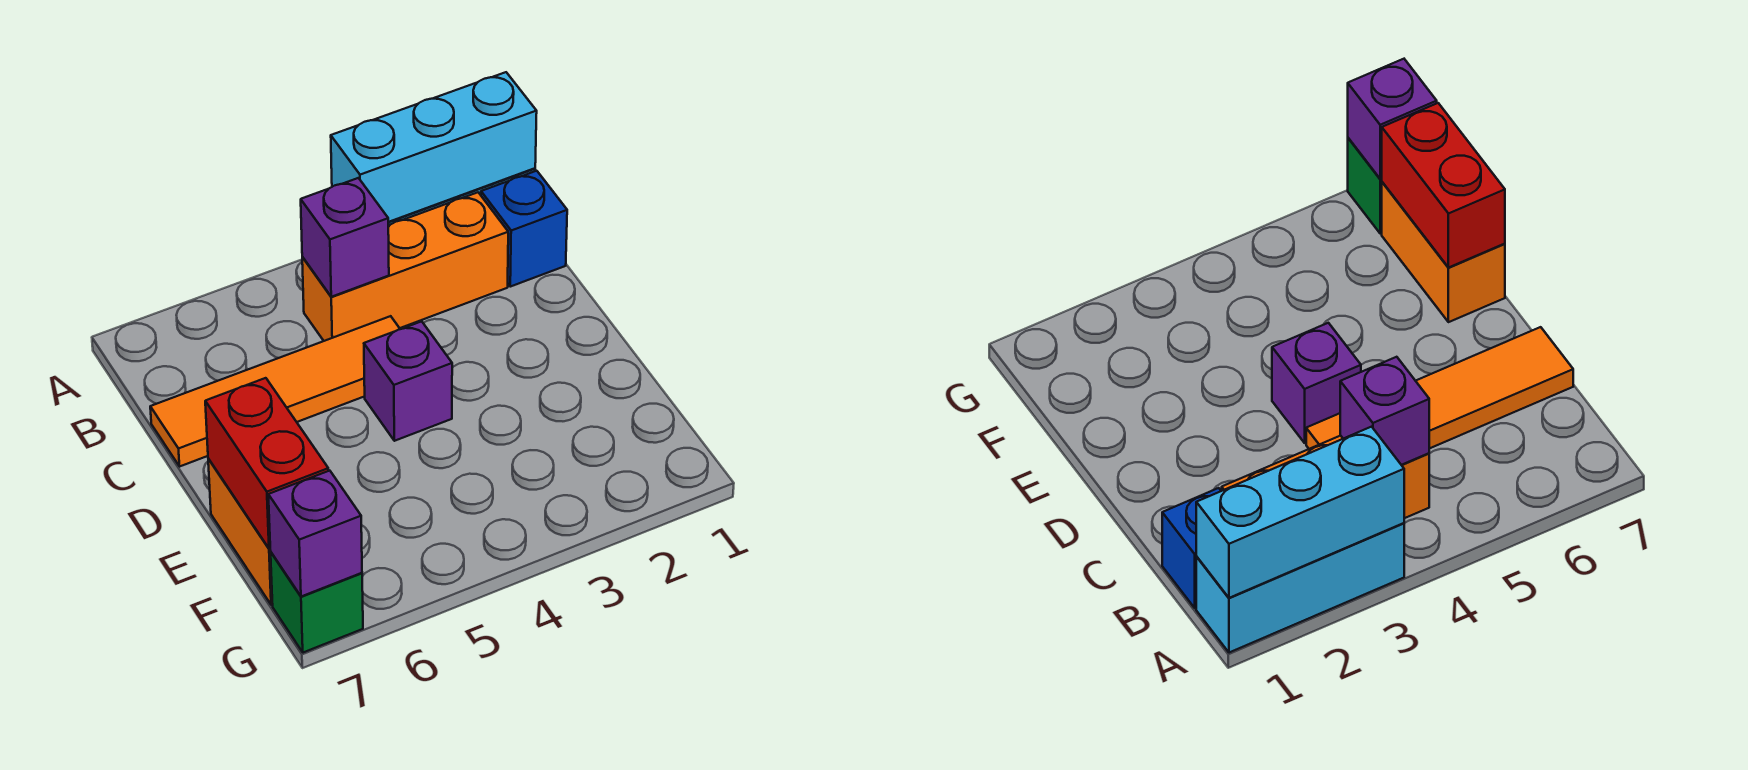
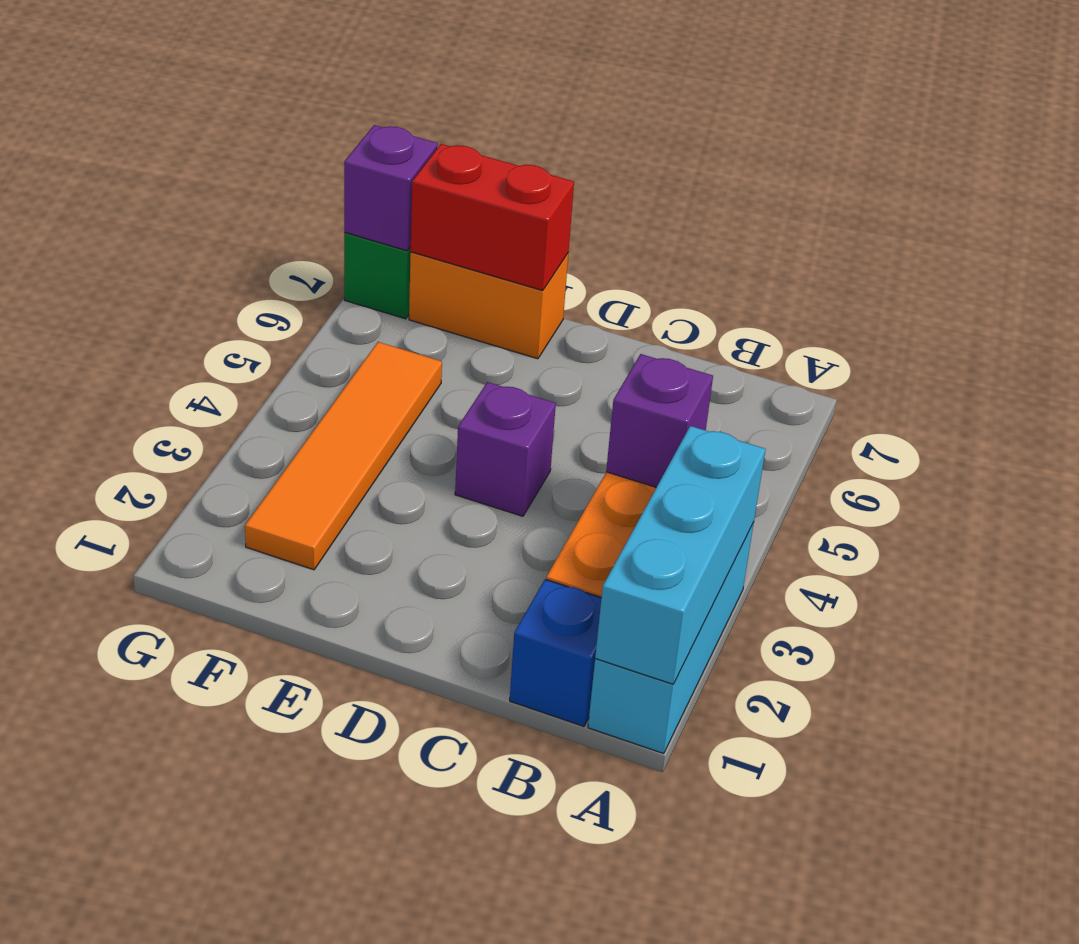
orange 1x4 tile [150,316,400,466] -> orange 1x4 tile moved to [245,342,442,570]

